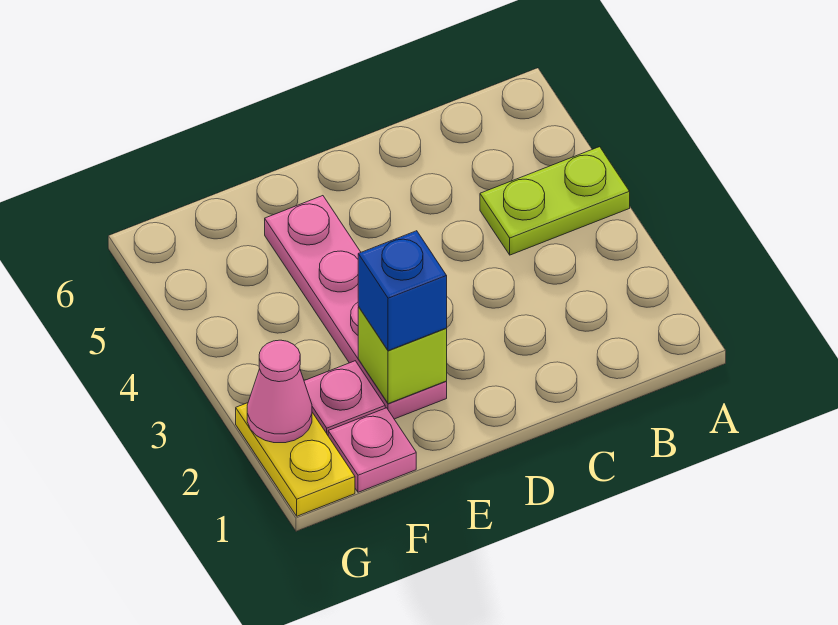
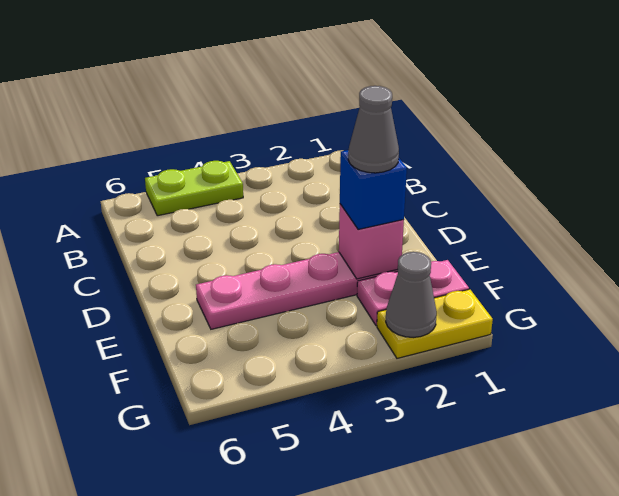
lime 1x2 plate [480,147,630,255] -> lime 1x2 plate turned to [145,161,243,216]
lime 1x1 brick [358,307,447,404] -> pink 1x1 brick [339,204,404,279]
none -> grey 1x1 cone [348,86,399,173]
pink 1x1 cone [247,340,312,443] -> grey 1x1 cone [386,252,437,337]

